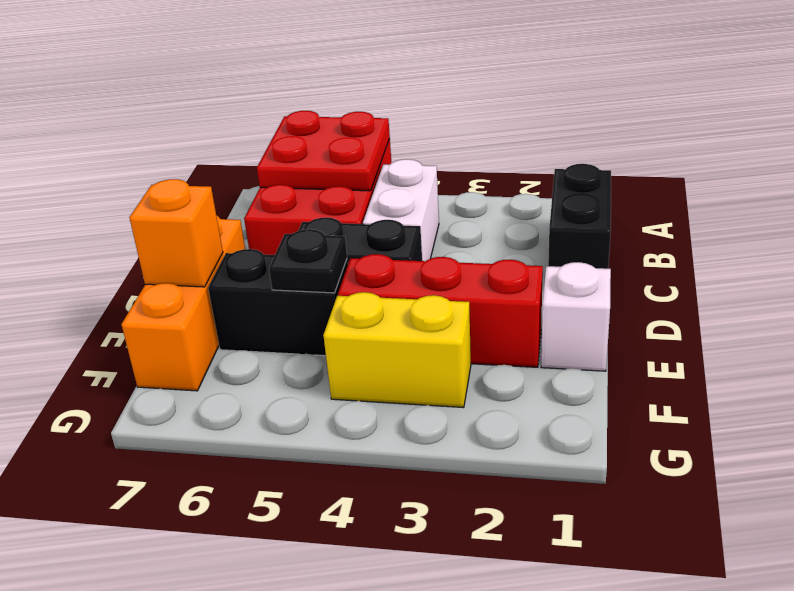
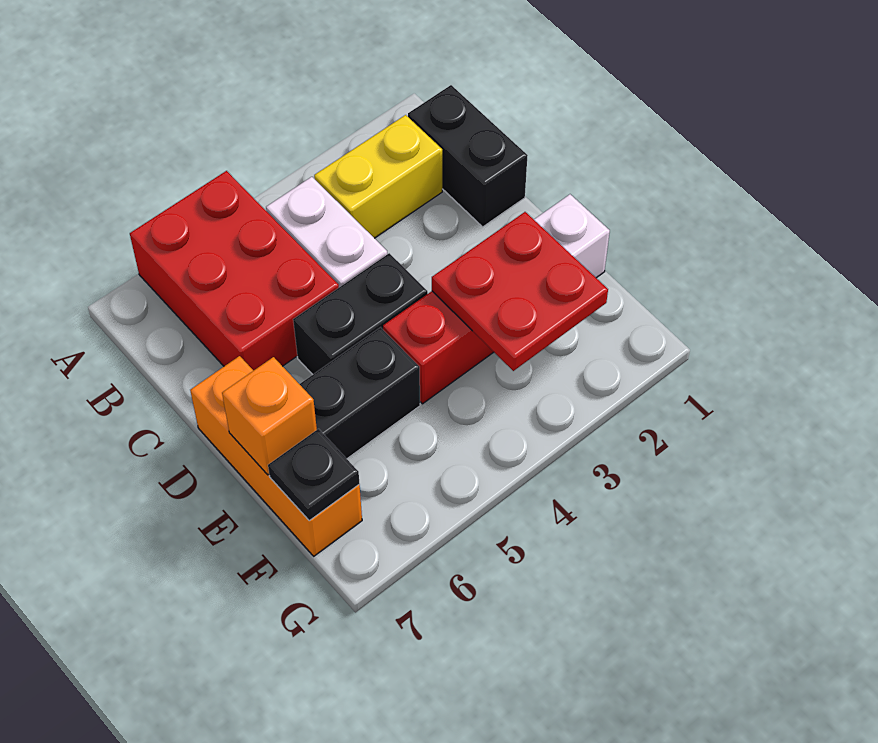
red 2x2 plate [257,111,390,191] -> red 2x2 plate moved to [432,212,608,371]
black 1x1 plate [269,229,347,293] -> black 1x1 plate moved to [268,429,359,520]
yellow 1x2 brick [323,292,471,408] -> yellow 1x2 brick moved to [314,115,442,238]

